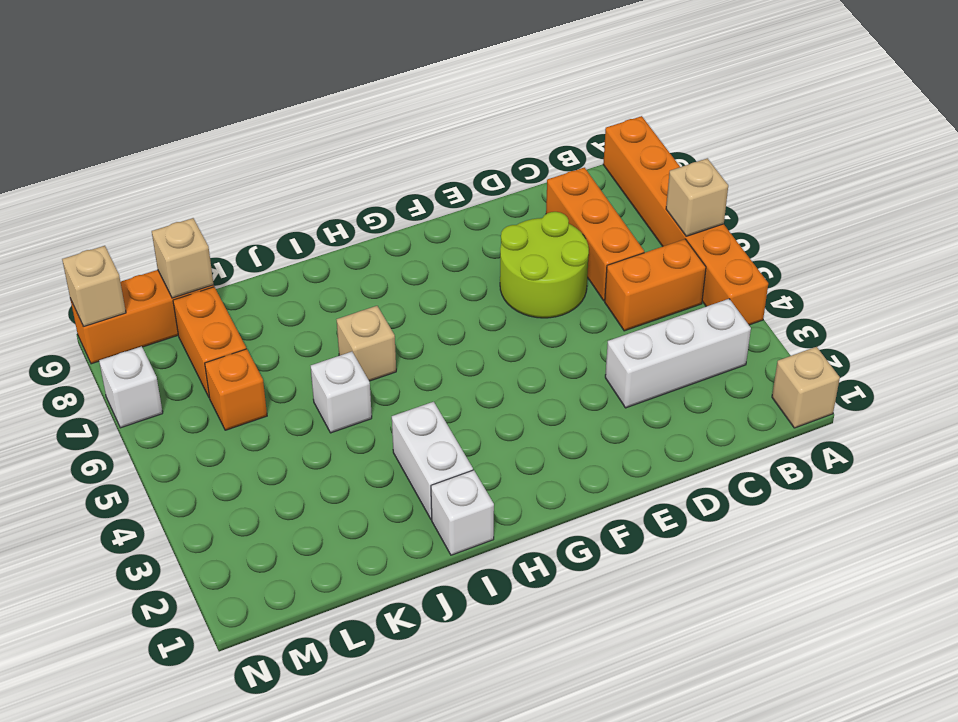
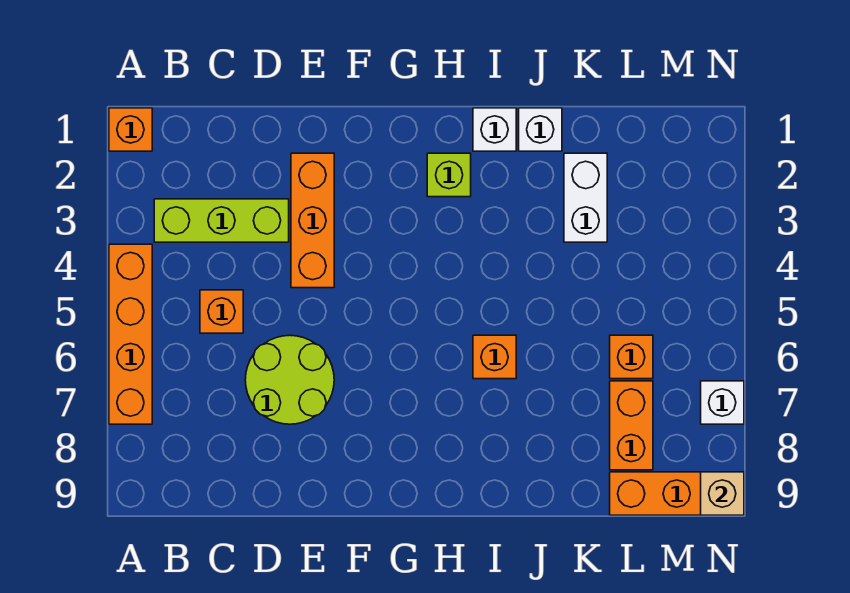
tan 1x1 brick [772,347,840,428] -> orange 1x1 brick [109,108,152,151]
orange 1x6 brick [603,116,768,325] -> orange 1x4 brick [109,244,152,424]
tan 1x1 brick [666,158,728,236] -> none
white 1x3 brick [605,299,751,408] -> lime 1x3 brick [154,199,289,242]
orange 1x2 brick [605,239,706,331] -> orange 1x1 brick [200,290,243,333]
orange 1x3 brick [546,168,644,301] -> orange 1x3 brick moved to [291,153,334,288]
none -> lime 1x1 brick [427,153,471,197]
white 1x2 brick [392,402,473,520] -> white 1x2 brick moved to [564,153,607,242]
tan 1x1 brick [337,306,396,381] -> orange 1x1 brick [473,335,516,379]
white 1x1 brick [311,352,372,433] -> white 1x1 brick moved to [519,108,562,151]
tan 1x1 brick [152,218,214,298] -> none

